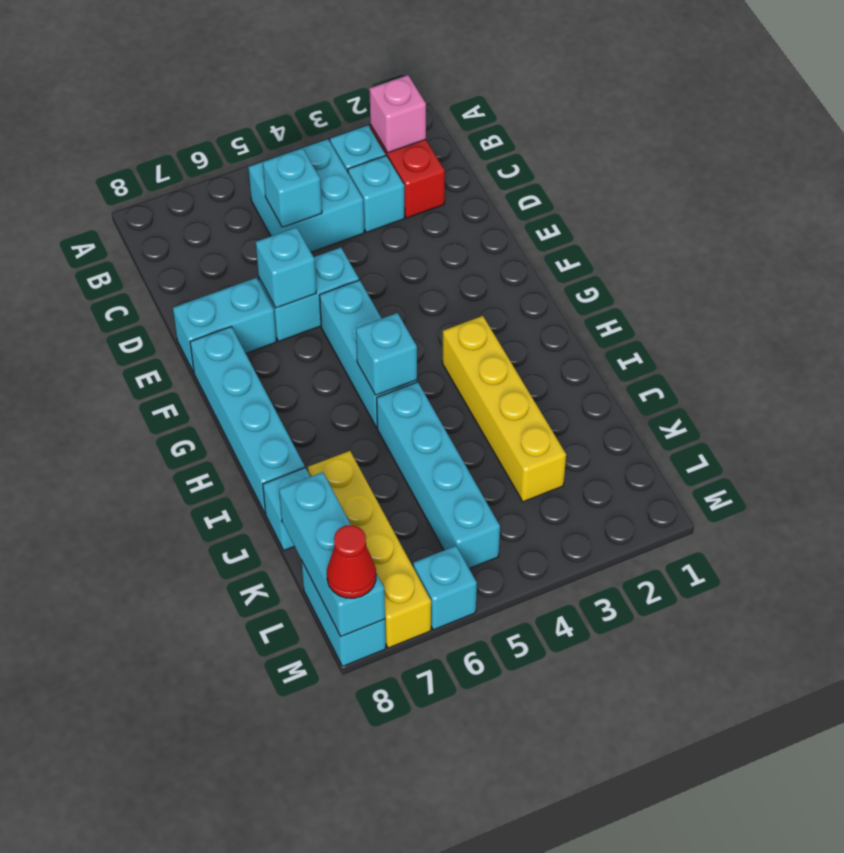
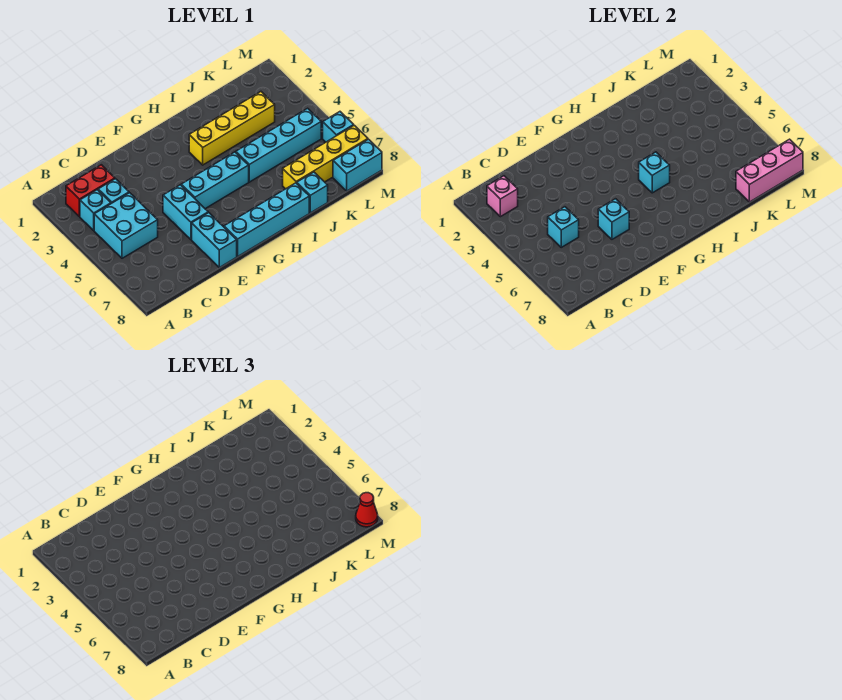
cyan 1x3 brick [279,472,385,637] -> pink 1x3 brick [736,139,803,202]

